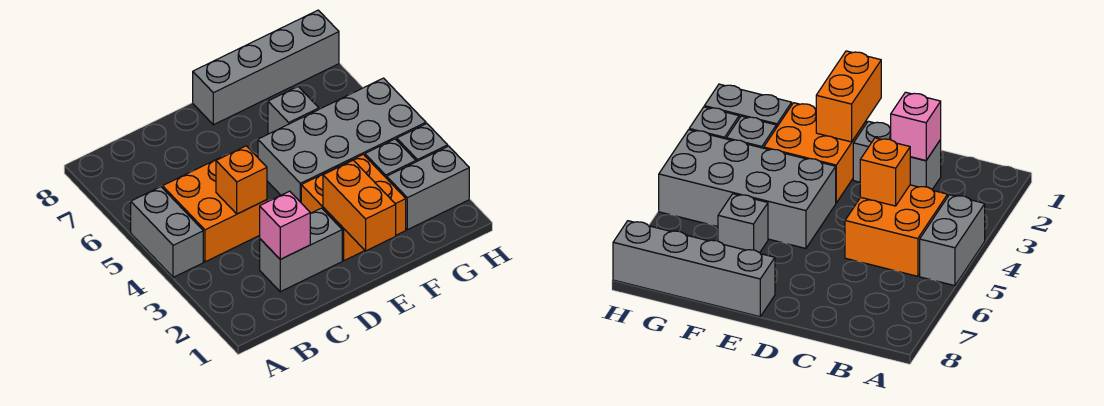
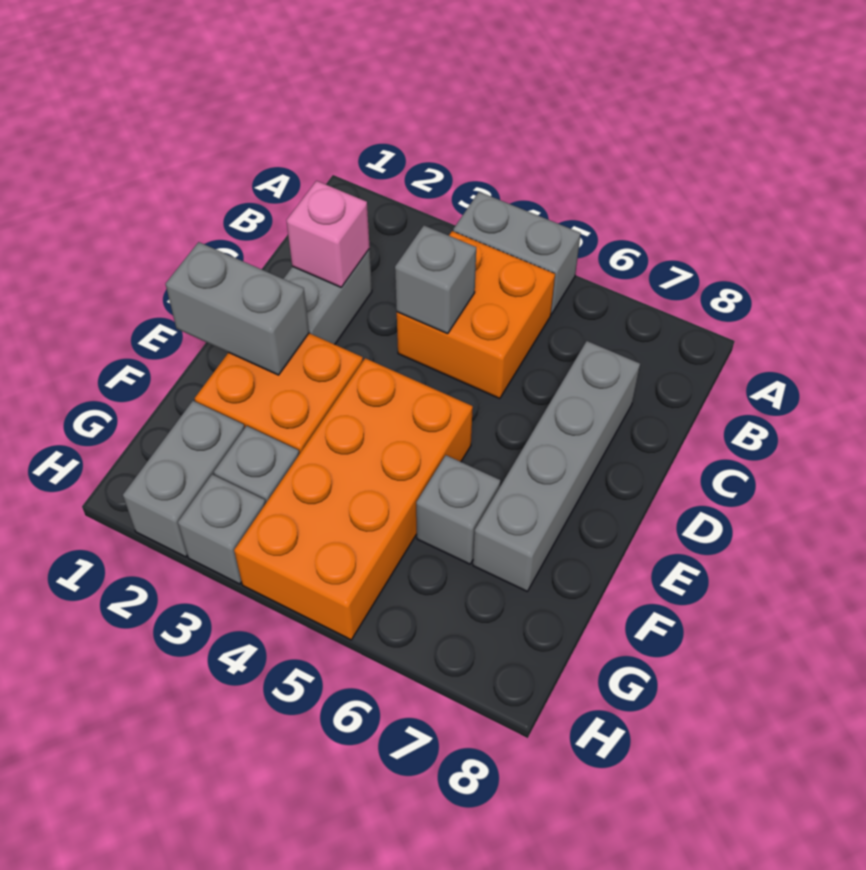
orange 1x1 brick [216,146,267,214] -> grey 1x1 brick [395,226,476,334]
orange 1x2 brick [323,160,396,251] -> grey 1x2 brick [166,242,309,375]
grey 2x4 brick [258,78,426,202] -> orange 2x4 brick [234,358,473,640]
grey 1x4 brick [193,10,339,125] -> grey 1x4 brick moved to [473,341,640,591]

